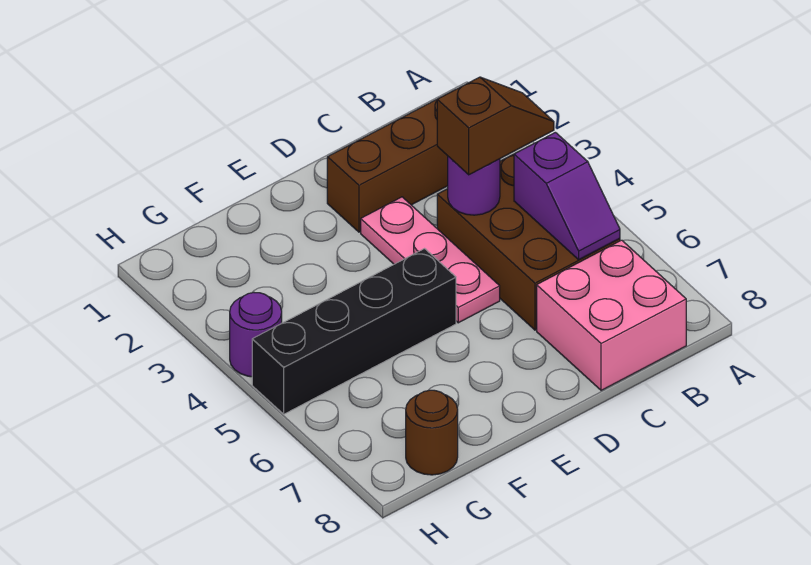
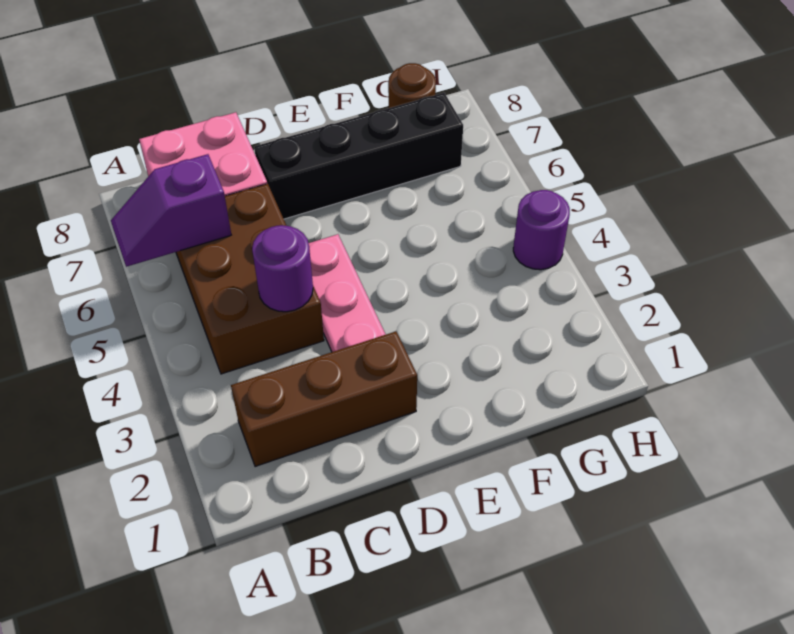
brown 1x2 slope [437,77,554,175] -> none
purple 1x2 slope [514,132,620,260] -> purple 1x2 slope turned to [111,154,231,267]
black 1x4 brick [252,249,456,414] -> black 1x4 brick moved to [254,93,463,219]

